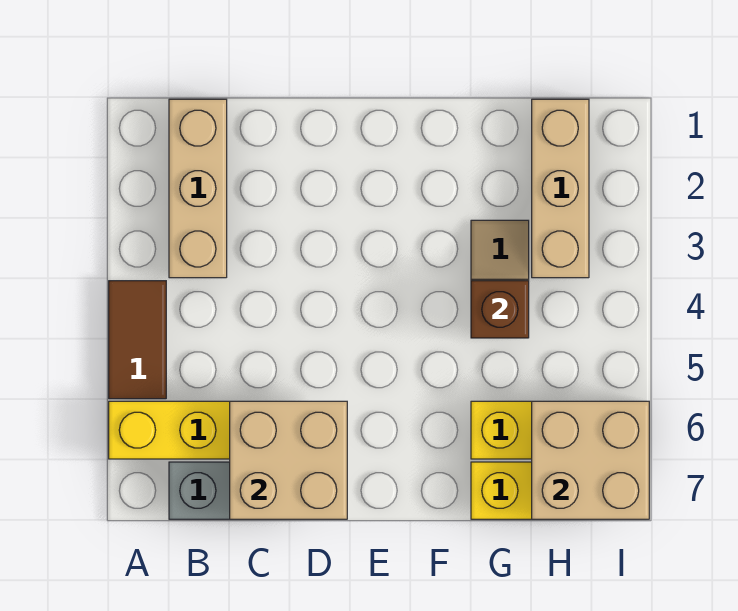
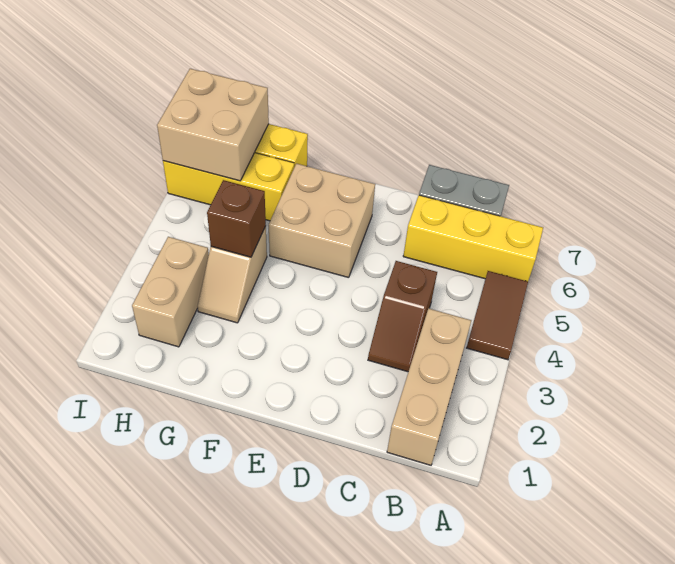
none -> brown 1x2 slope [368,261,437,372]
tan 2x2 brick [230,401,347,519] -> tan 2x2 brick moved to [269,164,375,278]
tan 1x3 brick [532,99,589,278] -> tan 1x2 brick [132,237,209,347]

